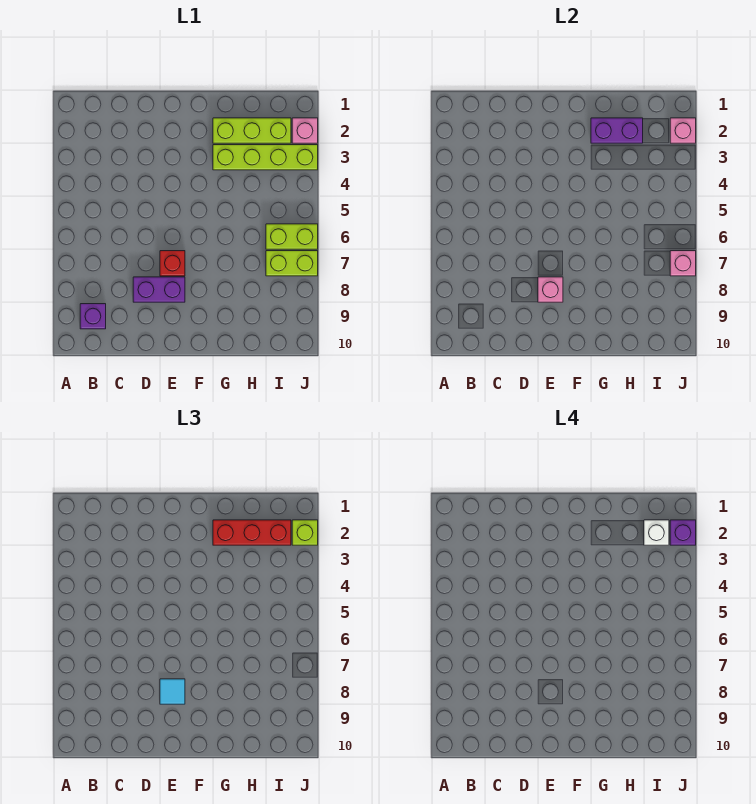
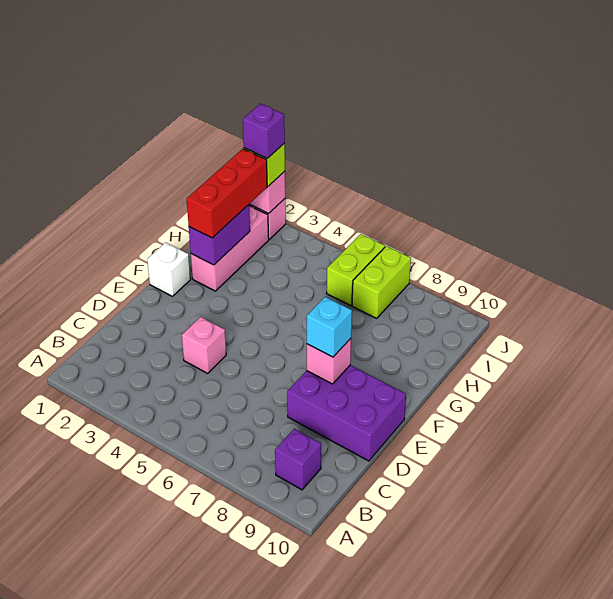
purple 1x2 brick [133,277,185,302] -> purple 2x3 brick [287,365,406,461]
red 1x1 brick [160,251,185,276] -> none
cyan 1x1 tile [160,679,185,704] -> cyan 1x1 brick [307,297,352,357]
lime 1x3 brick [213,118,291,143] -> pink 1x3 brick [191,206,269,291]
lime 1x4 brick [213,145,318,170] -> none
white 1x1 brick [644,520,669,545] -> white 1x1 brick moved to [147,242,191,296]
pink 1x1 brick [670,251,696,276] -> pink 1x1 brick moved to [182,317,226,374]

